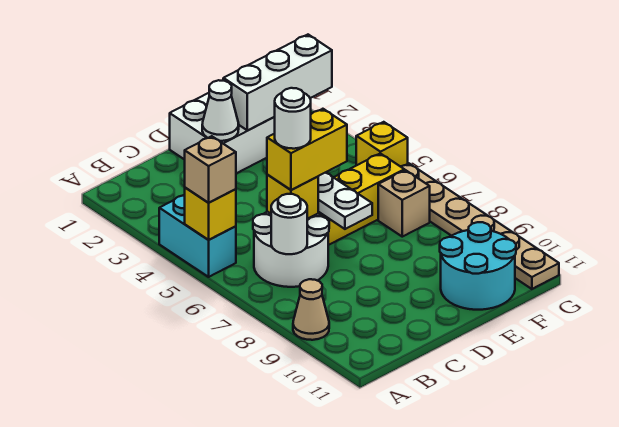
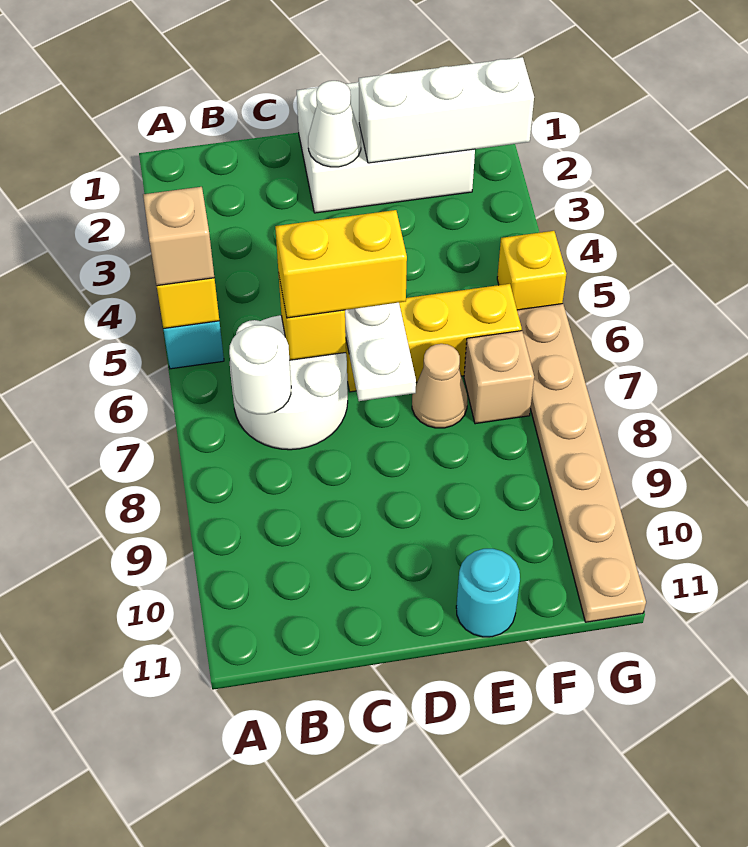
tan 1x1 cone [293,279,329,340] -> tan 1x1 cone moved to [412,344,467,428]
white 1x1 round brick [275,88,311,149] -> none
cyan 2x2 round brick [440,222,516,310] -> cyan 1x1 round brick [456,549,520,637]

